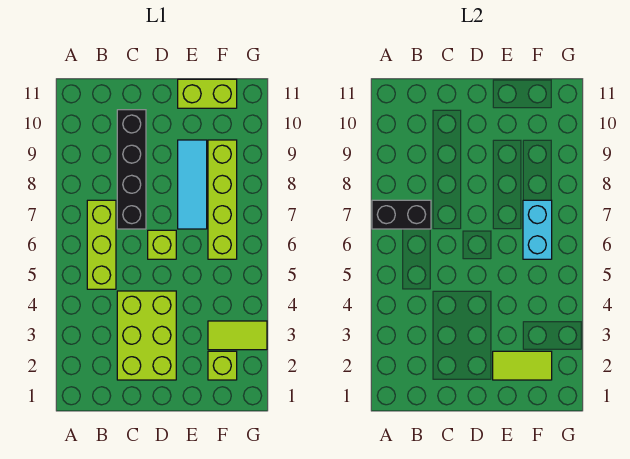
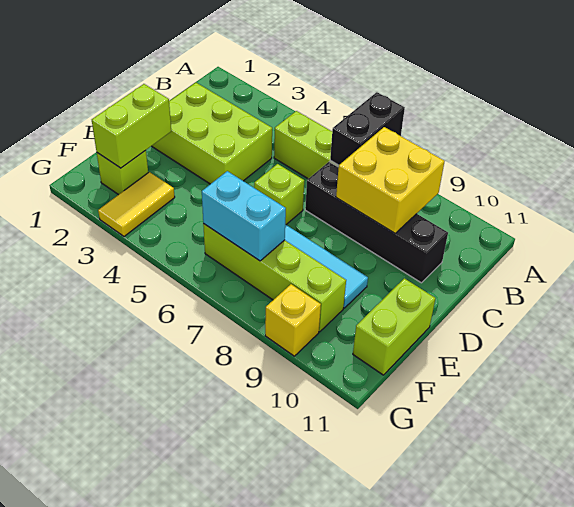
none -> yellow 2x2 brick [336,127,445,233]
lime 1x2 tile [493,351,552,380] -> lime 1x2 brick [92,84,171,168]
lime 1x2 tile [208,321,267,350] -> yellow 1x2 tile [98,172,175,236]
none -> yellow 1x1 brick [265,284,321,356]

